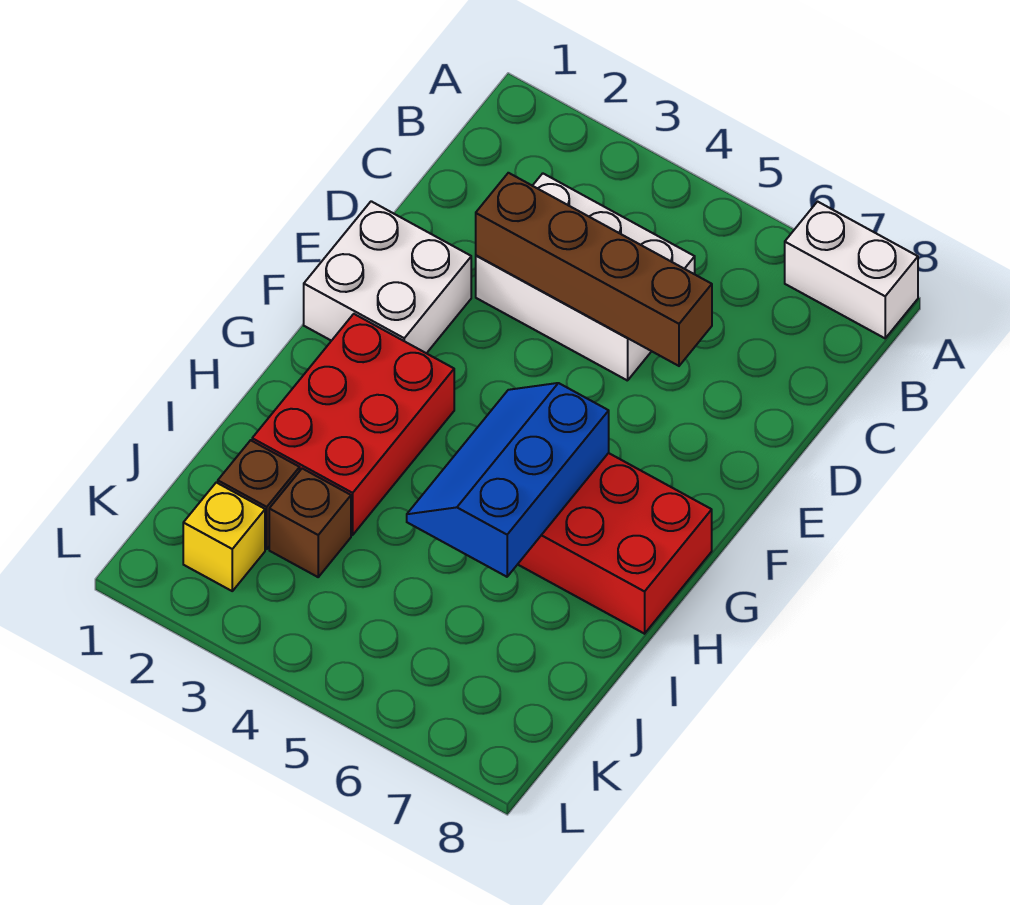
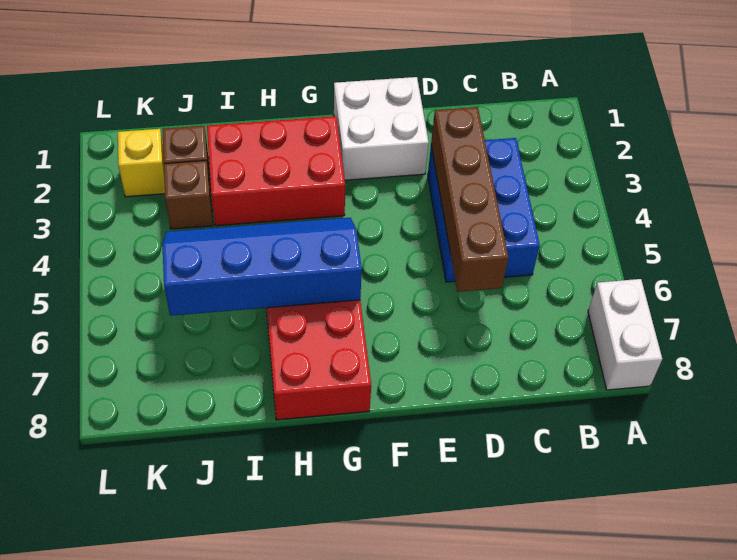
white 2x3 brick [476,173,695,381] -> blue 2x3 brick [428,138,540,282]
blue 2x3 slope [407,383,609,577] -> blue 2x4 slope [162,218,362,316]

